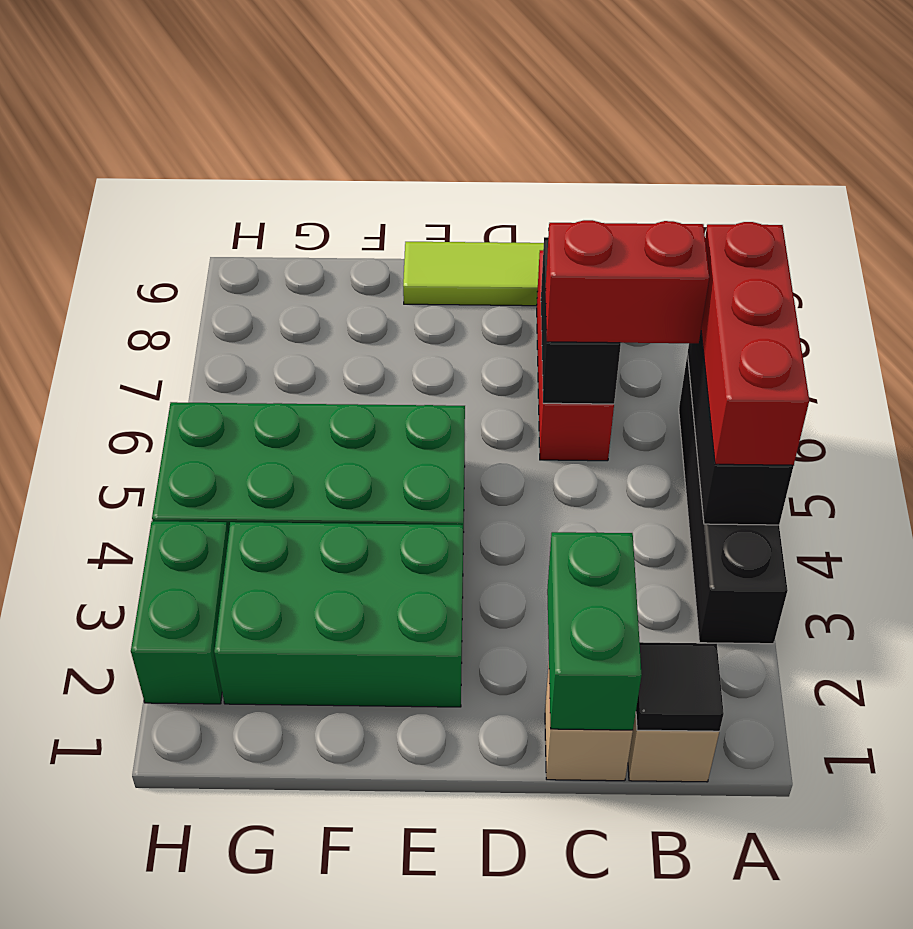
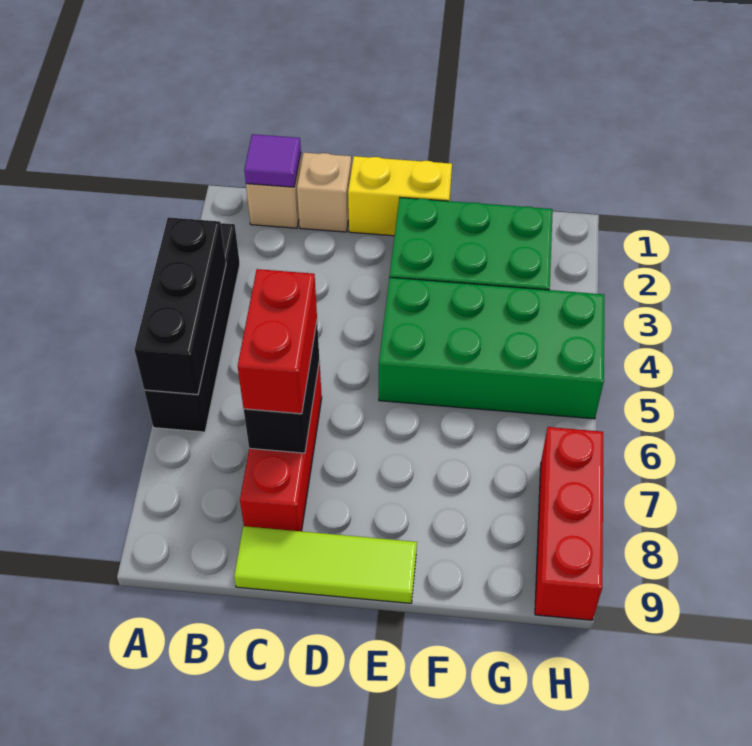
red 1x3 brick [701,222,809,465] -> red 1x3 brick moved to [535,427,603,620]
black 1x1 tile [636,642,724,731] -> purple 1x1 tile [244,134,301,187]
red 1x2 brick [545,220,709,343] -> red 1x2 brick turned to [238,269,317,414]
green 1x2 brick [547,532,642,730] -> none
none -> yellow 1x2 brick [348,156,452,236]
green 1x2 brick [131,521,229,704] -> none

